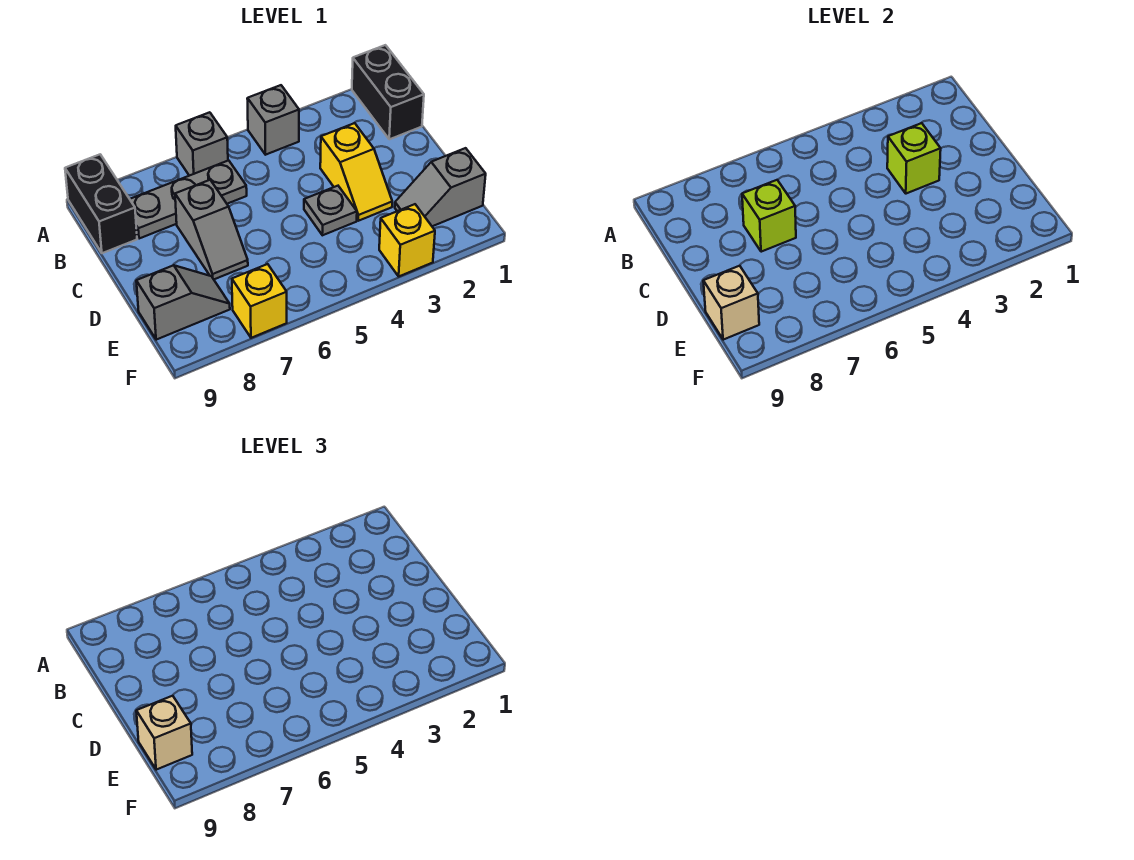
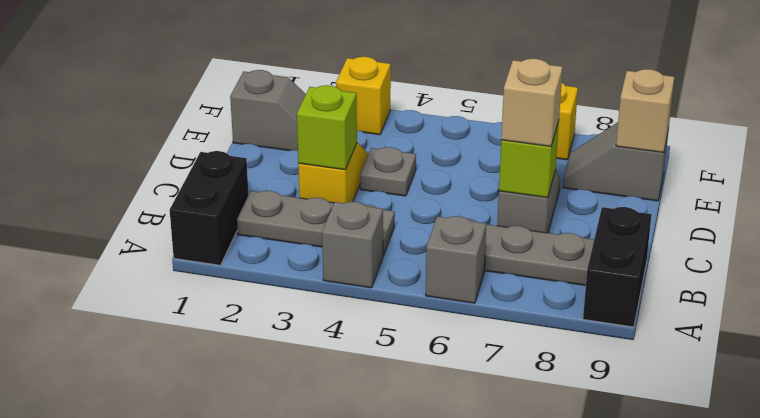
none -> grey 1x3 plate [237,191,395,256]
tan 1x1 brick [136,696,192,770] -> tan 1x1 brick moved to [501,59,563,146]

